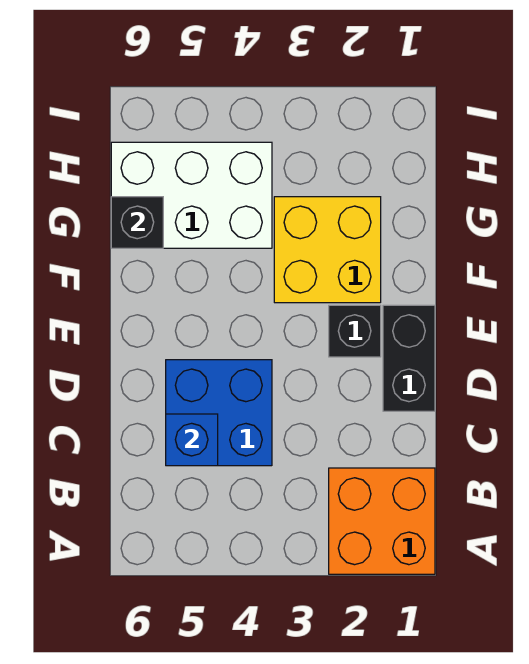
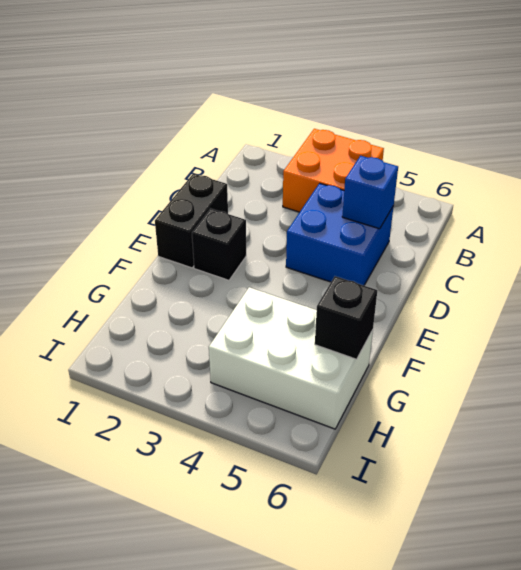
orange 2x2 brick [329,468,435,574] -> orange 2x2 brick moved to [283,129,384,212]
yellow 2x2 brick [274,197,381,303] -> none

